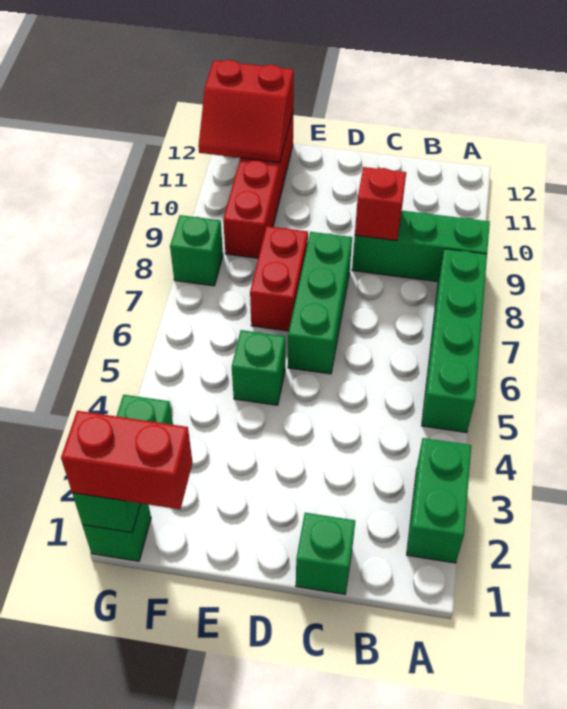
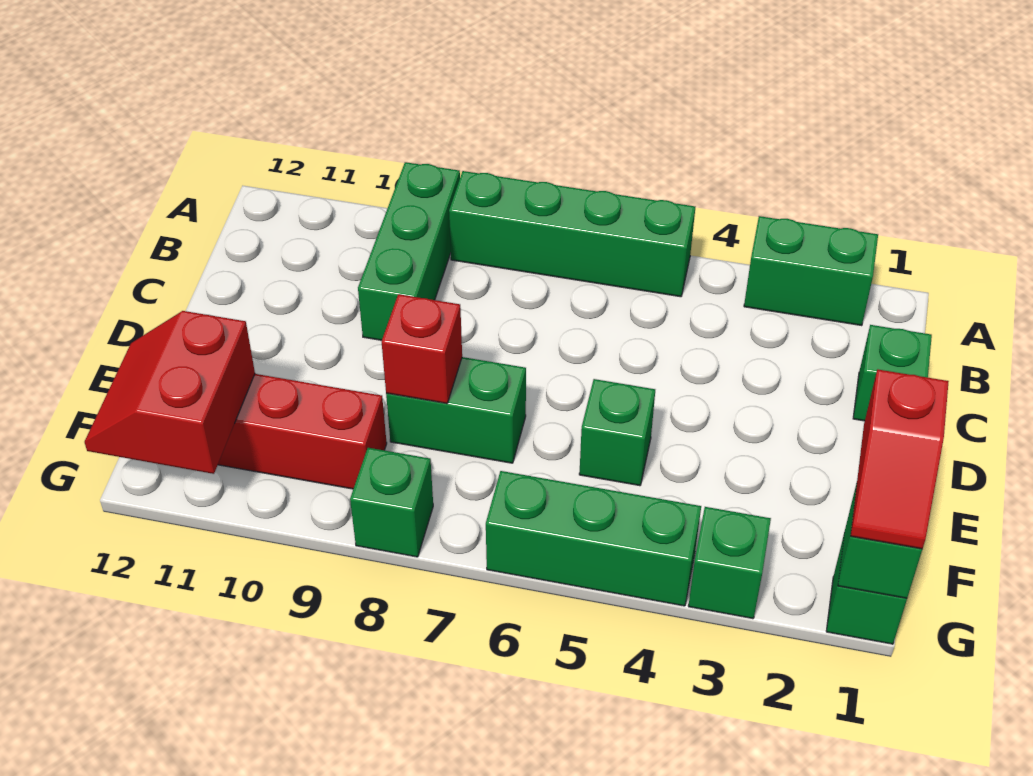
red 1x1 brick [355,167,406,241] -> red 1x1 brick moved to [382,294,462,404]
green 1x3 brick [288,232,352,374] -> green 1x3 brick moved to [486,471,701,606]
red 1x2 brick [250,226,308,331] -> green 1x2 brick [386,357,526,463]
red 1x2 brick [61,411,193,509] -> red 1x2 slope [851,369,949,549]
red 2x2 slope [198,60,294,163] -> red 2x2 slope turned to [85,311,255,474]

